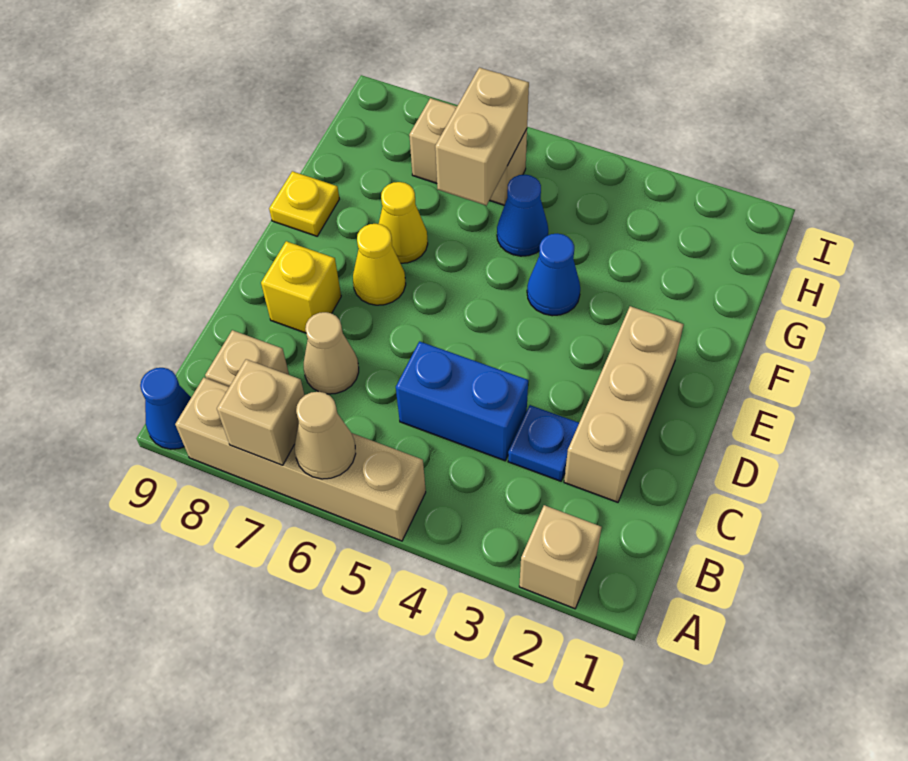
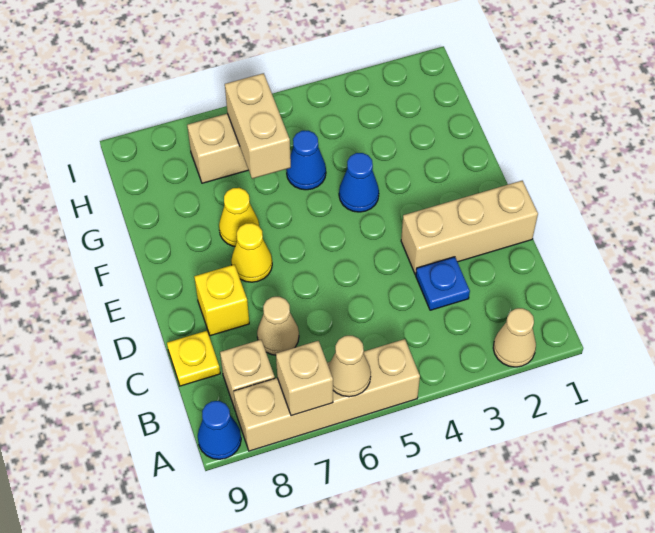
tan 1x1 brick [519,505,602,609] -> tan 1x1 cone [493,308,536,367]
tan 1x3 brick [564,306,684,502] -> tan 1x3 brick turned to [401,181,538,274]
blue 1x2 brick [396,341,528,461] -> none
yellow 1x1 plate [269,171,339,236] -> yellow 1x1 plate moved to [167,331,220,386]

